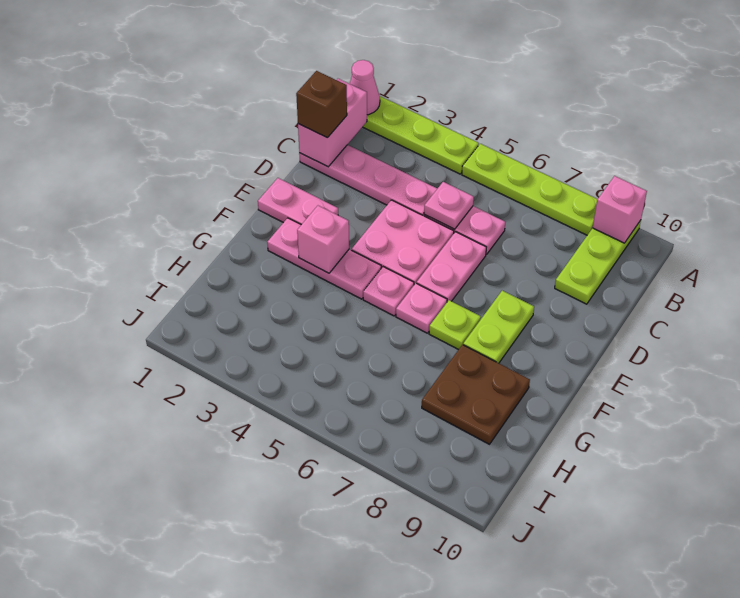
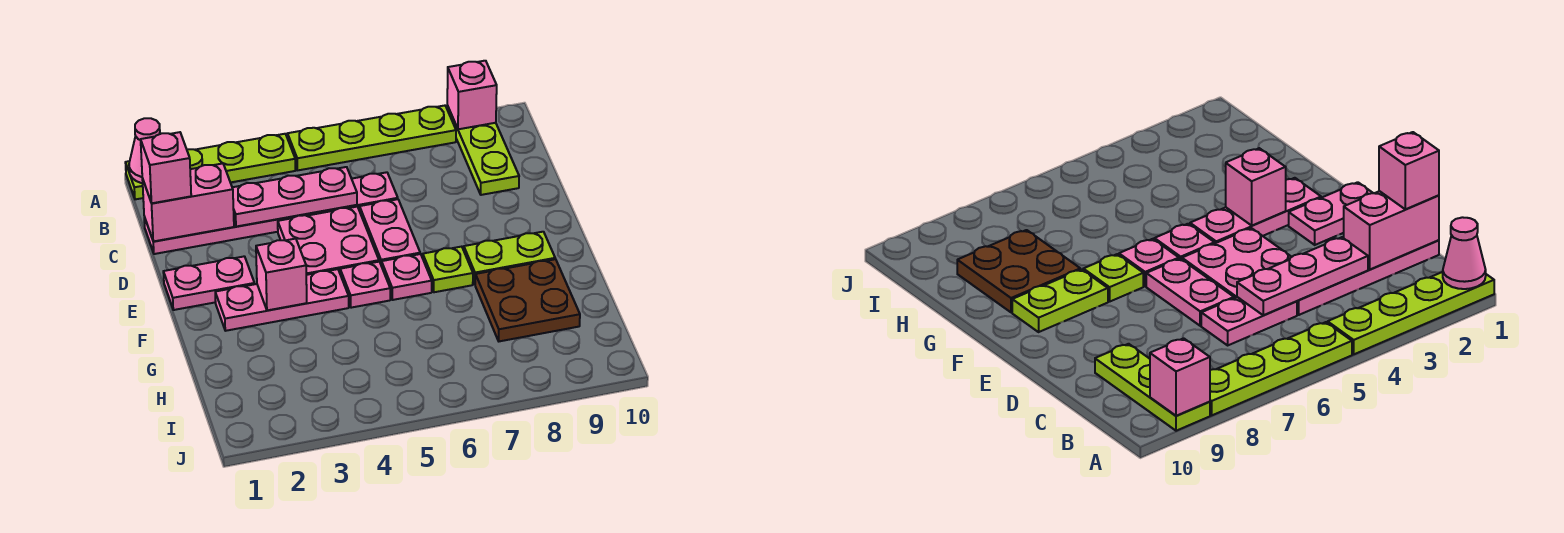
pink 1x2 brick [298,79,367,167] -> pink 1x2 brick turned to [142,163,234,242]
brown 1x1 brick [296,71,347,138] -> pink 1x1 brick [141,132,191,203]
pink 1x1 plate [424,182,474,229] -> pink 1x3 plate [232,167,357,227]
lime 1x2 plate [463,291,534,363] -> lime 1x2 plate turned to [464,232,555,284]

